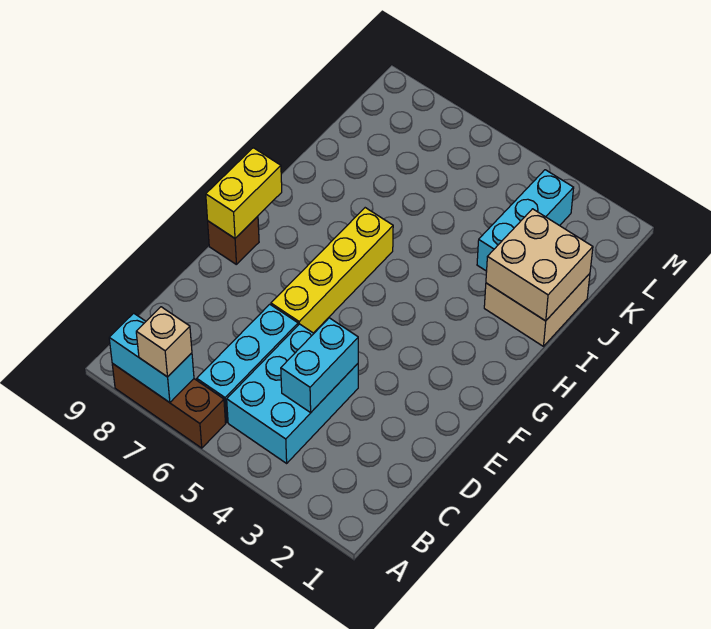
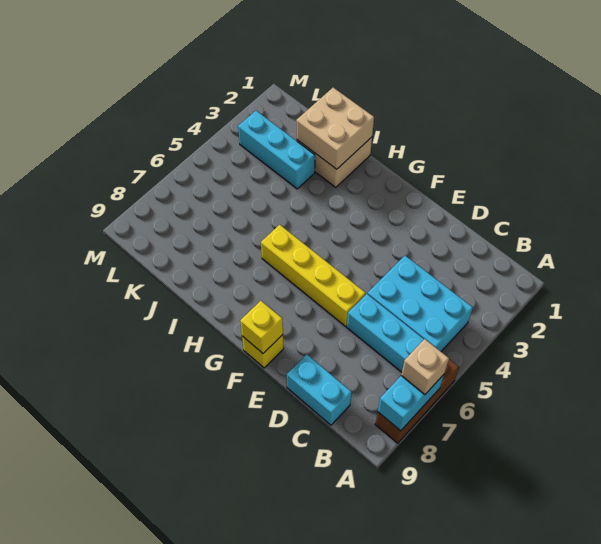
cyan 1x2 brick [281,318,358,412] -> cyan 1x2 brick moved to [287,354,352,425]
brown 1x1 brick [208,216,259,264] -> yellow 1x1 brick [242,335,284,368]
yellow 1x2 brick [206,148,282,238] -> yellow 1x1 brick [240,301,283,353]

